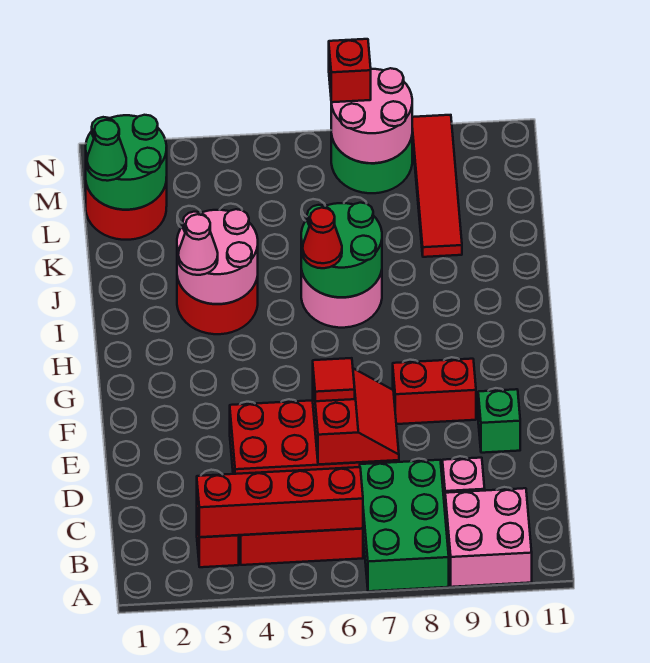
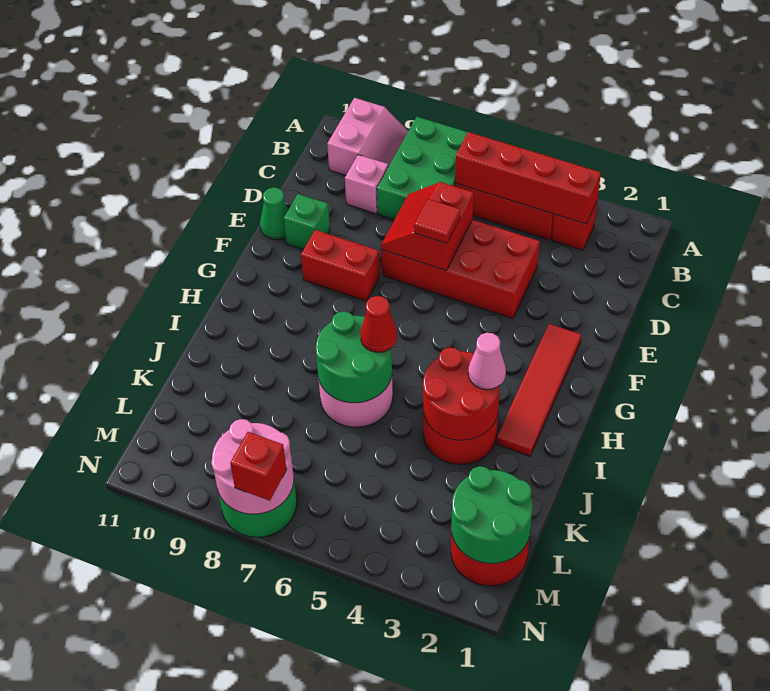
pink 2x2 brick [445,488,532,587] -> pink 2x2 slope [327,98,408,175]
pink 2x2 round brick [177,209,258,304] -> red 2x2 round brick [423,348,500,440]
red 1x4 tile [412,115,462,257] -> red 1x4 tile moved to [496,324,581,456]
green 1x1 cone [87,120,126,181] -> green 1x1 cone moved to [260,188,288,239]

